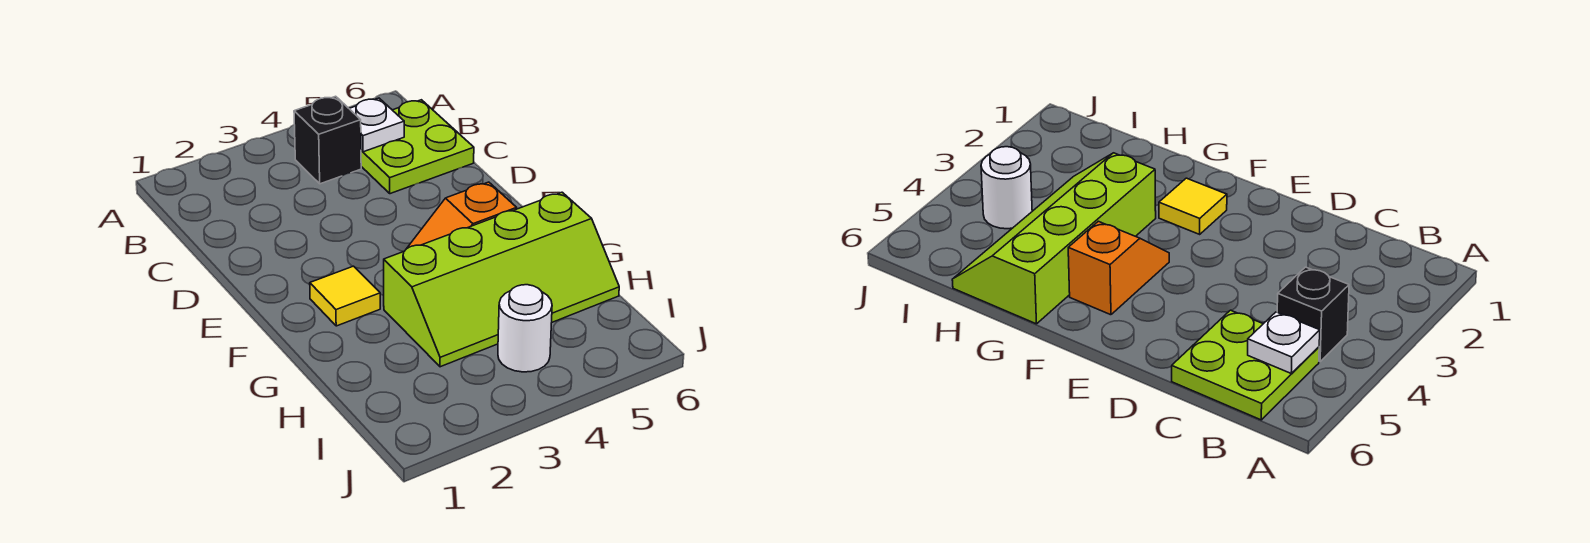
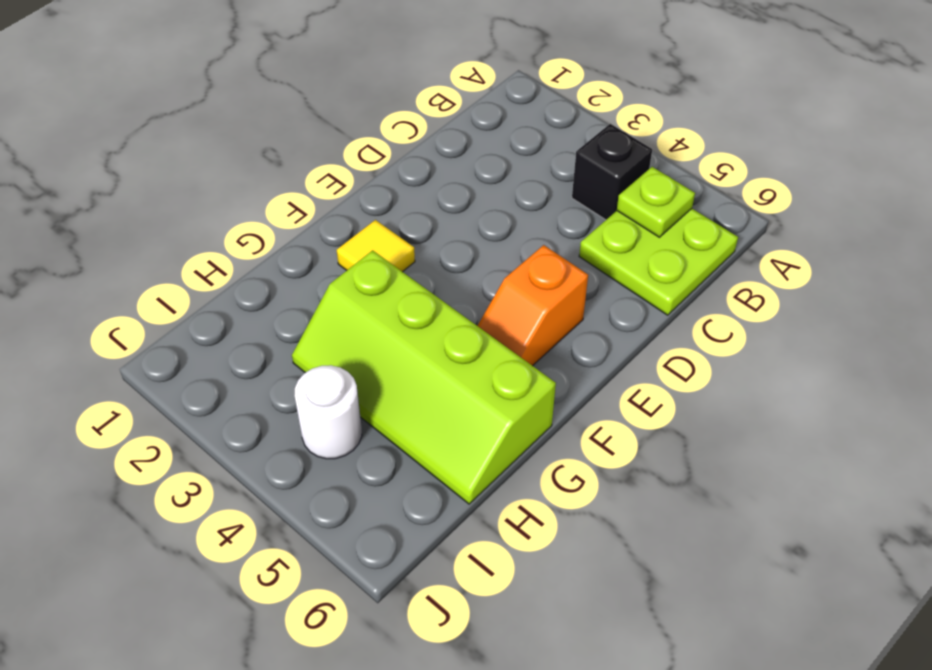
white 1x1 plate [349,98,404,152] -> lime 1x1 plate [617,167,695,237]
orange 1x2 slope [407,182,517,248] -> orange 1x2 slope turned to [478,245,588,366]

